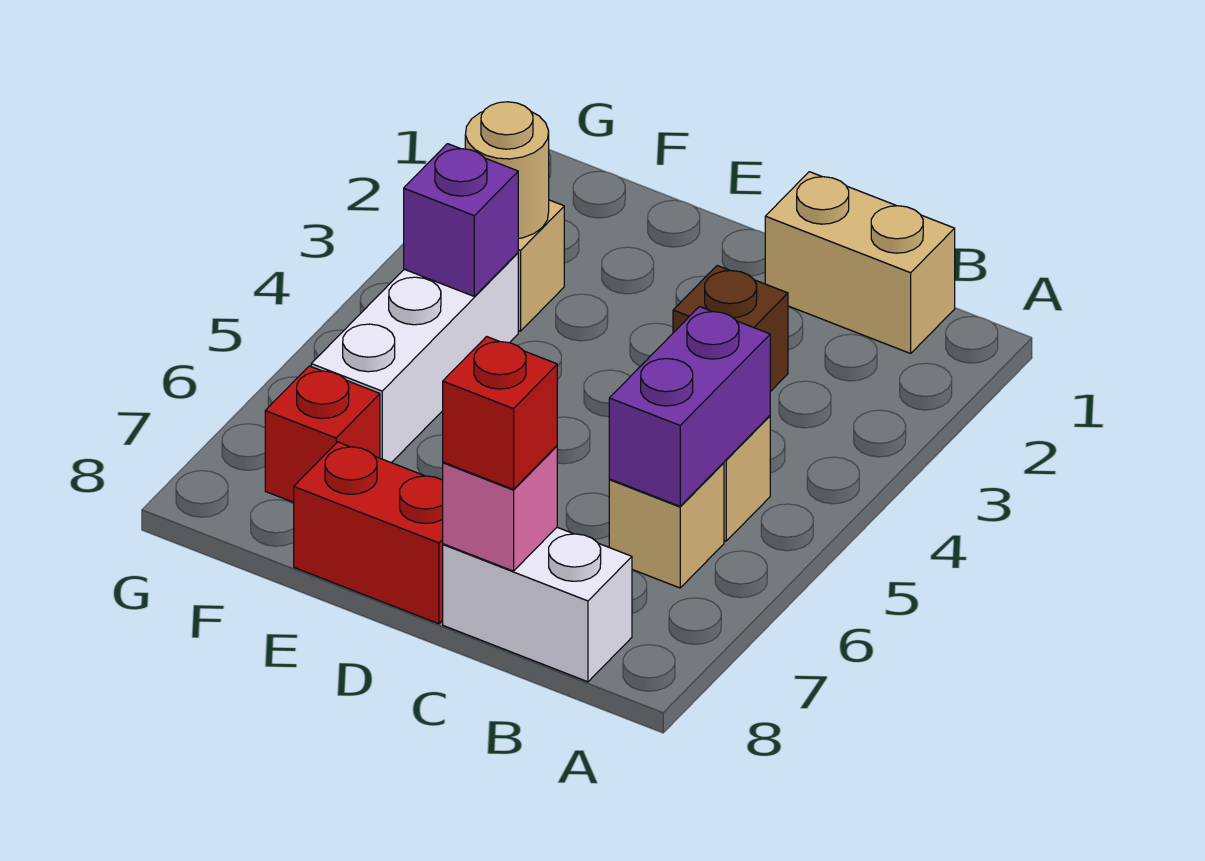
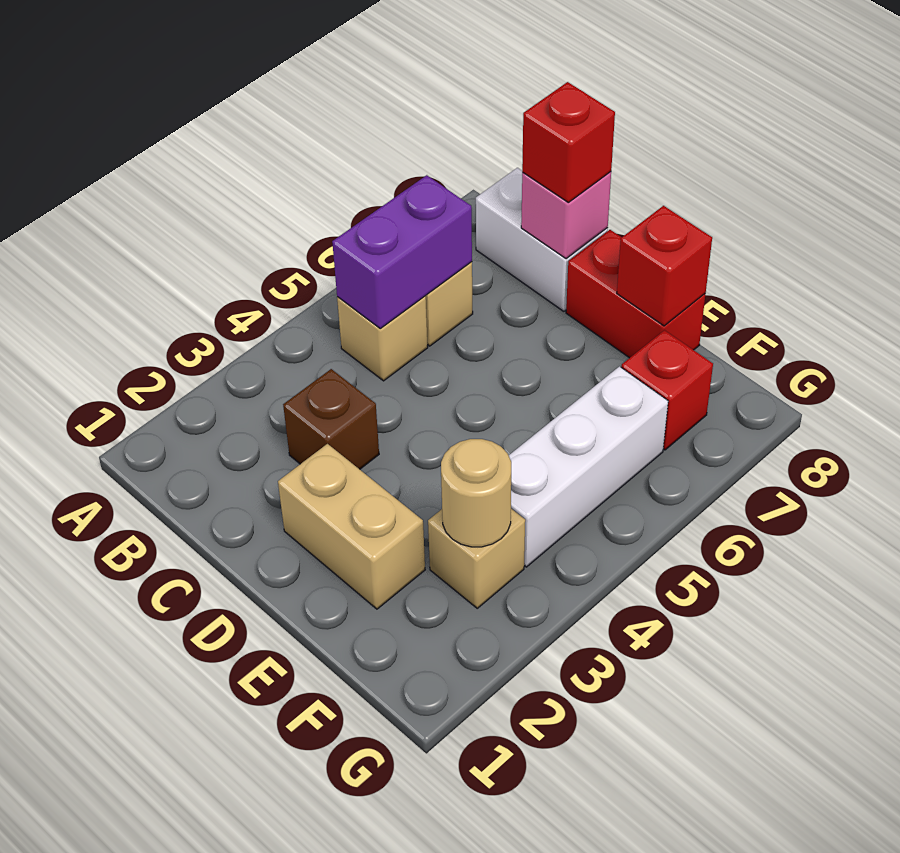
tan 1x2 brick [765,172,955,353] -> tan 1x2 brick moved to [278,444,425,609]
none -> red 1x1 brick [617,206,712,326]
purple 1x1 brick [404,144,518,296] -> none

